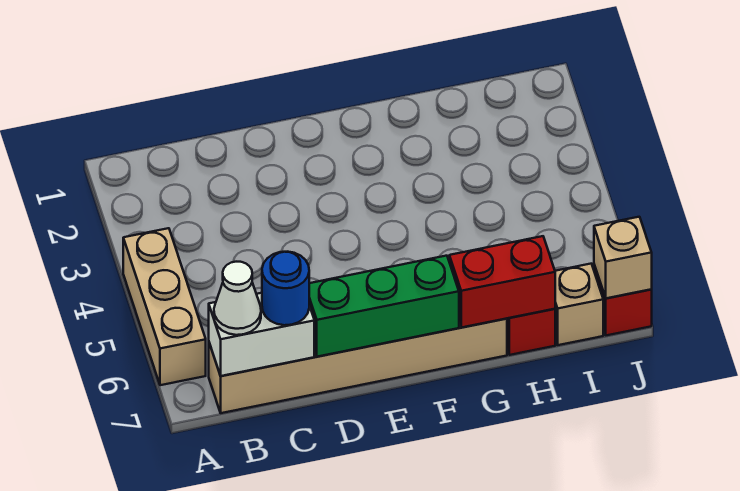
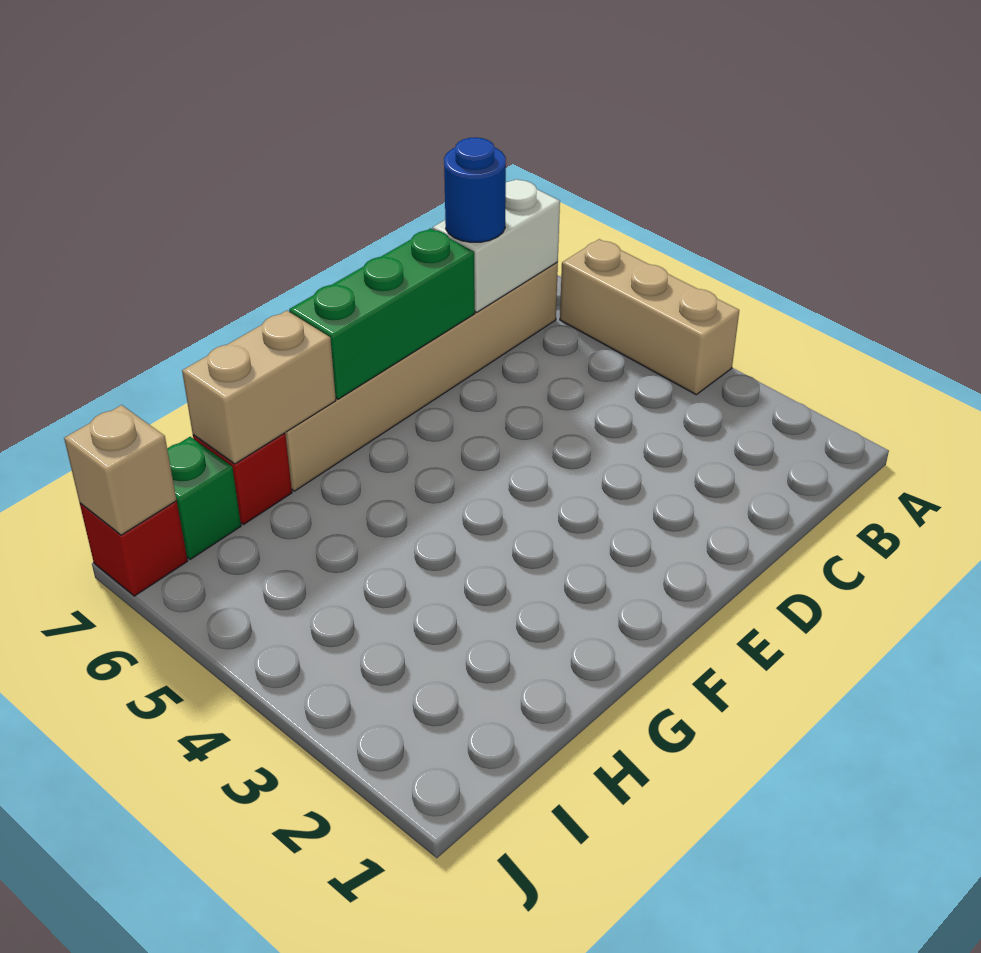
white 1x1 cone [214,262,261,335] -> none
red 1x2 brick [449,236,555,328] -> tan 1x2 brick [182,311,336,464]
tan 1x1 brick [555,264,603,345] -> green 1x1 brick [167,437,241,559]

